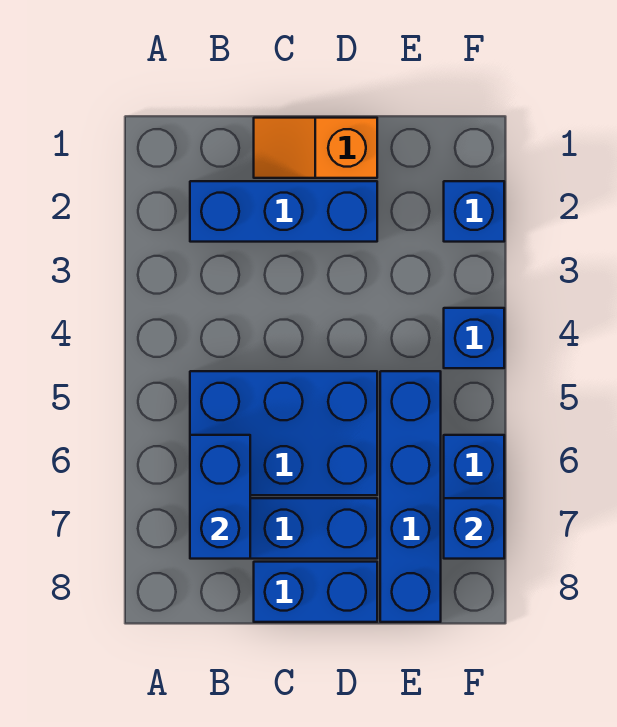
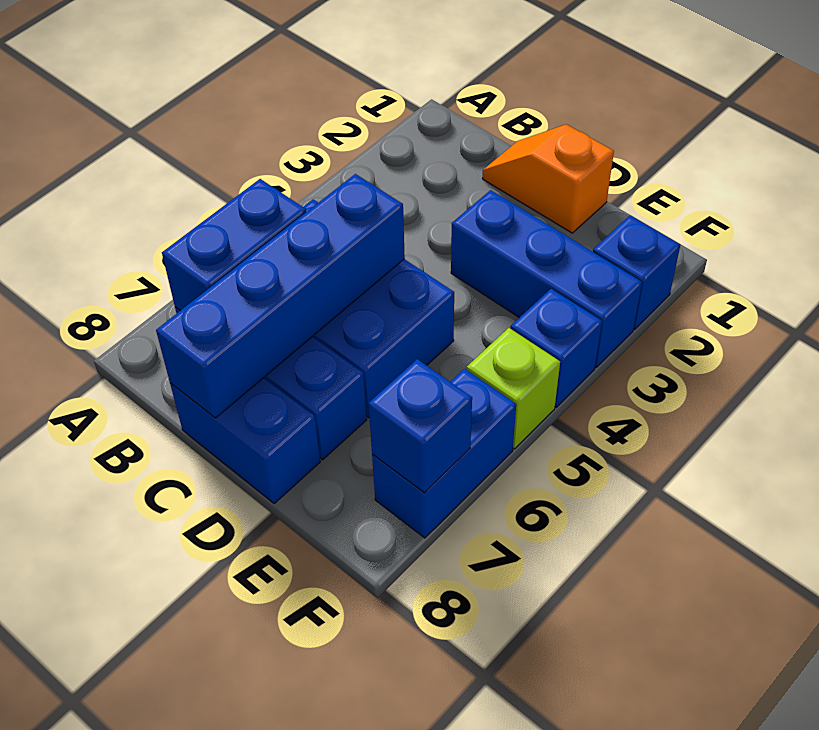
blue 1x3 brick [190,181,377,242] -> blue 1x3 brick moved to [451,190,642,367]
blue 1x4 brick [380,371,441,622] -> blue 1x4 brick moved to [156,174,405,418]
none -> lime 1x1 brick [467,328,560,449]

